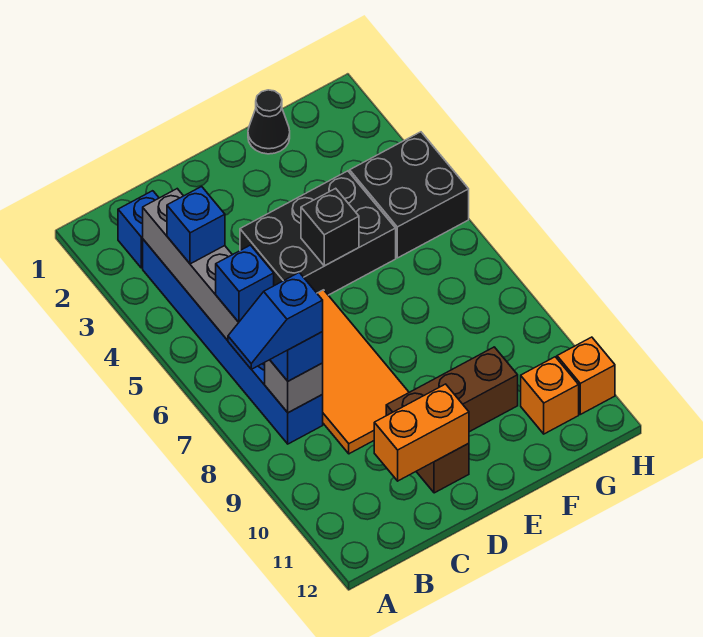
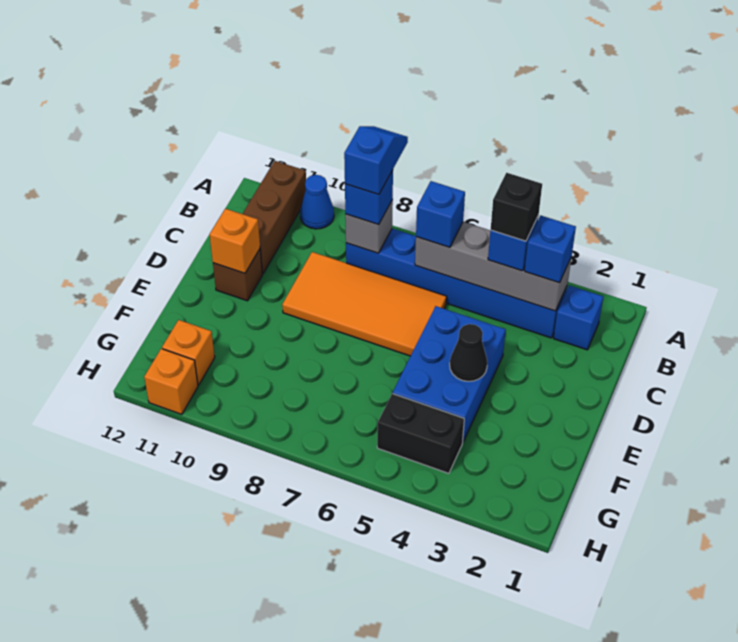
none -> blue 1x1 cone [300,175,334,229]
none -> blue 1x1 brick [525,216,576,283]
orange 1x2 brick [374,384,469,481] -> orange 1x1 brick [210,209,260,273]
black 2x3 brick [240,171,396,295] -> blue 2x3 brick [393,306,506,441]
brown 1x3 brick [386,347,518,432] -> brown 1x3 brick moved to [243,161,306,274]
black 1x1 brick [301,188,359,266] -> black 1x1 brick moved to [491,173,542,241]
black 1x1 cone [248,90,290,154] -> black 1x1 cone moved to [450,324,487,381]
black 2x2 brick [350,132,469,258] -> black 1x2 brick [377,393,464,473]

